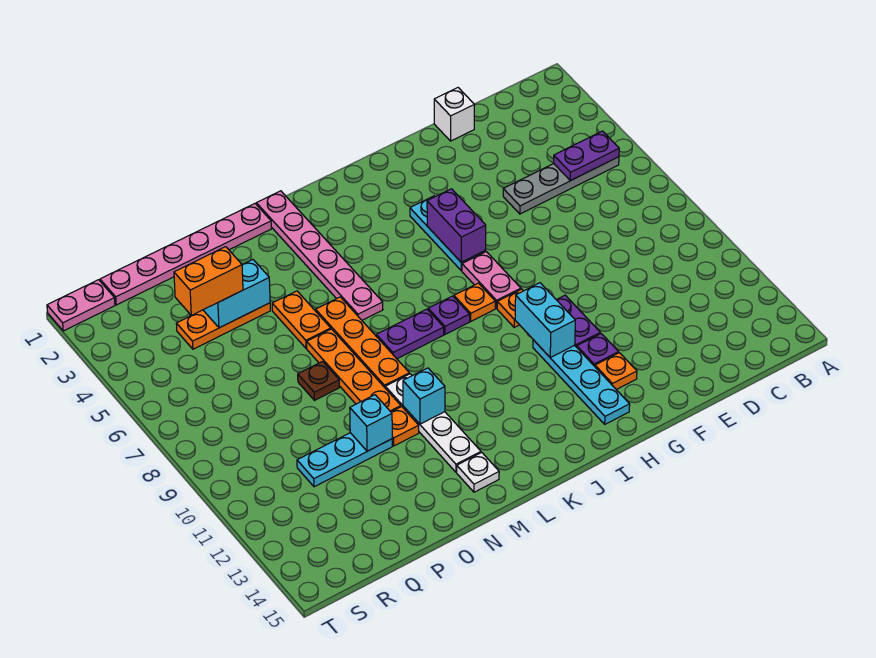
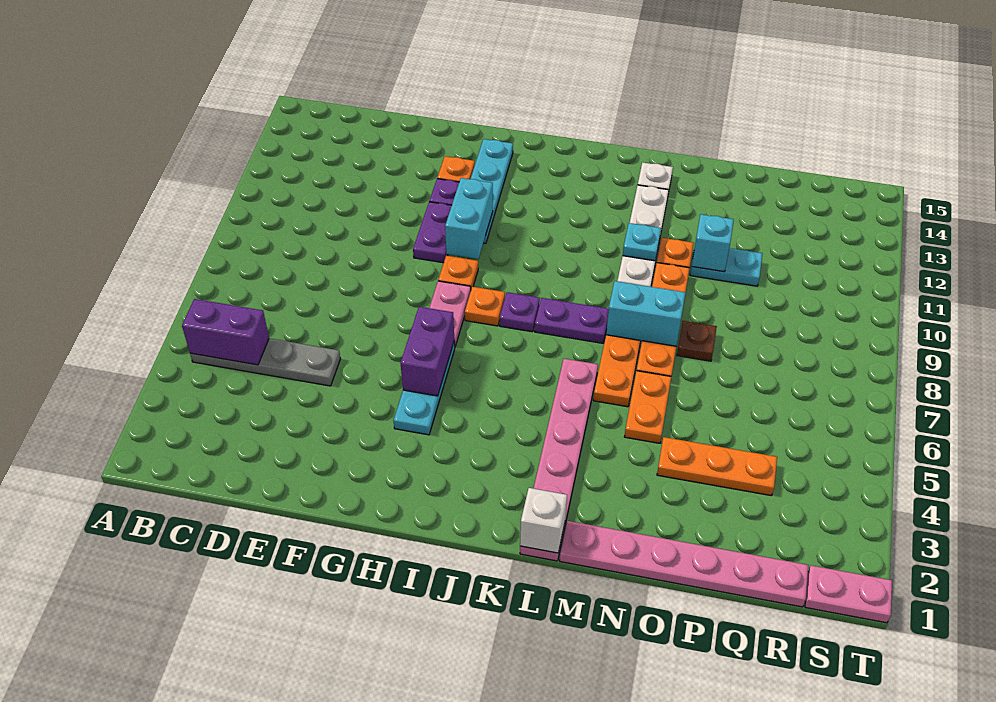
purple 1x2 plate [554,131,619,181] -> purple 1x2 brick [182,299,269,365]
white 1x1 brick [434,88,474,141] -> white 1x1 brick moved to [520,488,567,553]
cyan 1x1 brick [403,368,445,424] -> cyan 1x1 plate [623,223,661,261]
cyan 1x2 brick [203,260,270,328] -> cyan 1x2 brick moved to [606,281,686,346]
cyan 1x3 plate [297,433,392,487] -> cyan 1x2 plate [690,248,763,286]
orange 1x2 brick [174,247,243,316] -> none

